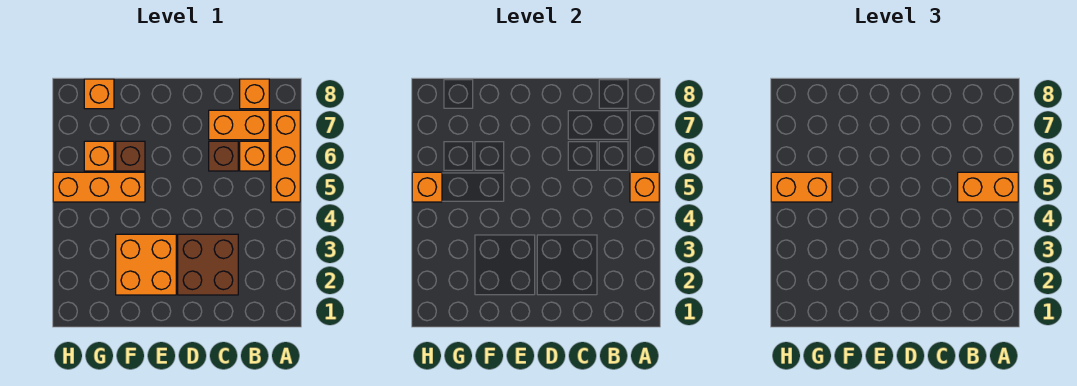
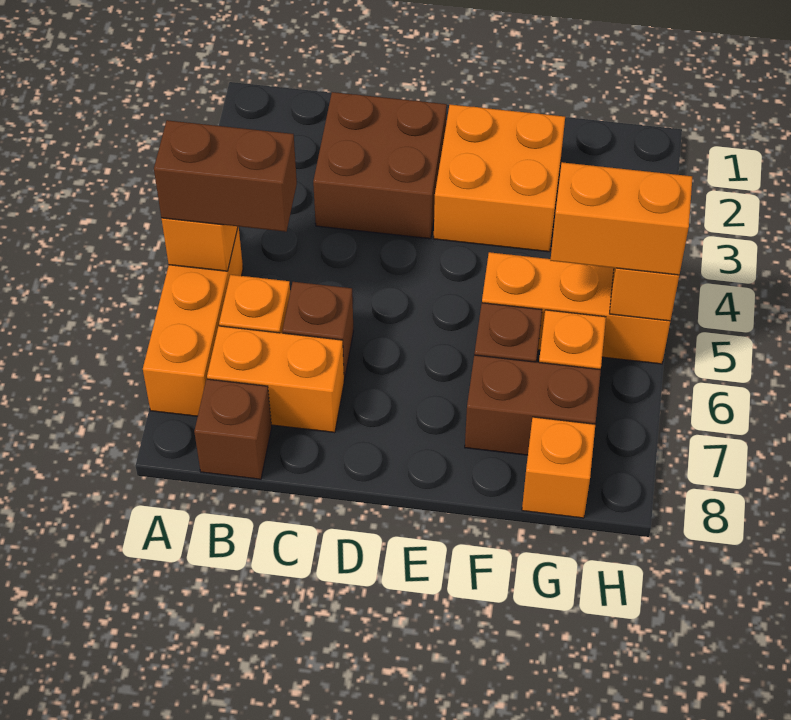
orange 1x2 brick [958,172,1018,202] -> brown 1x2 brick [154,120,297,232]
orange 1x1 brick [240,79,269,109] -> brown 1x1 brick [194,379,272,479]
none -> brown 1x2 brick [465,355,601,455]

